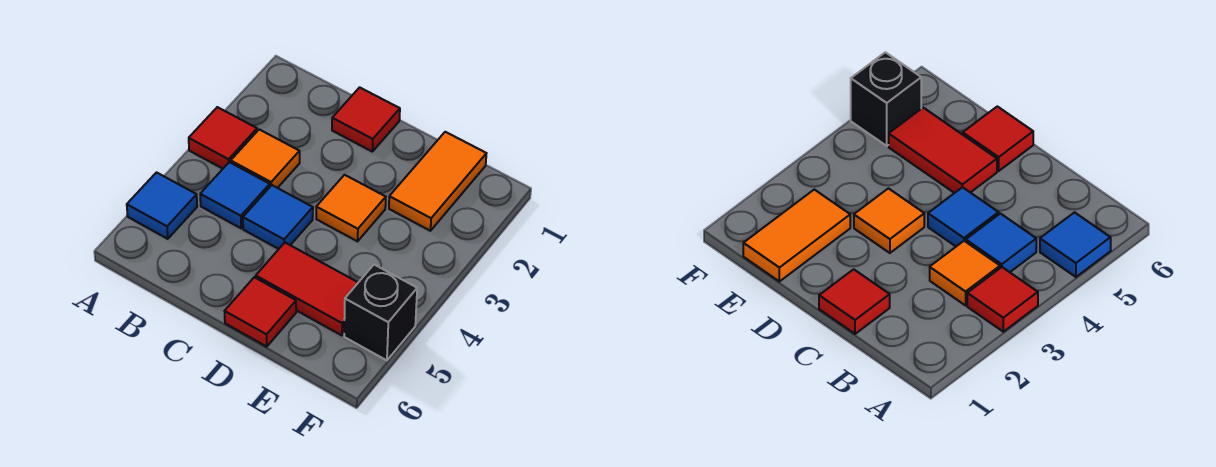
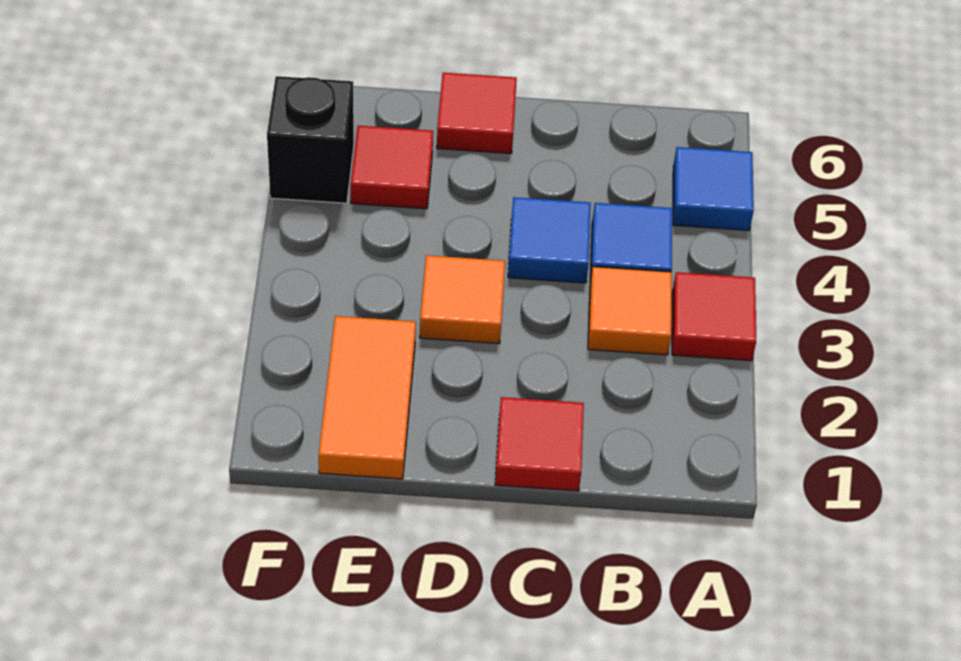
red 1x2 tile [256,243,358,335] -> red 1x1 tile [351,126,433,209]

